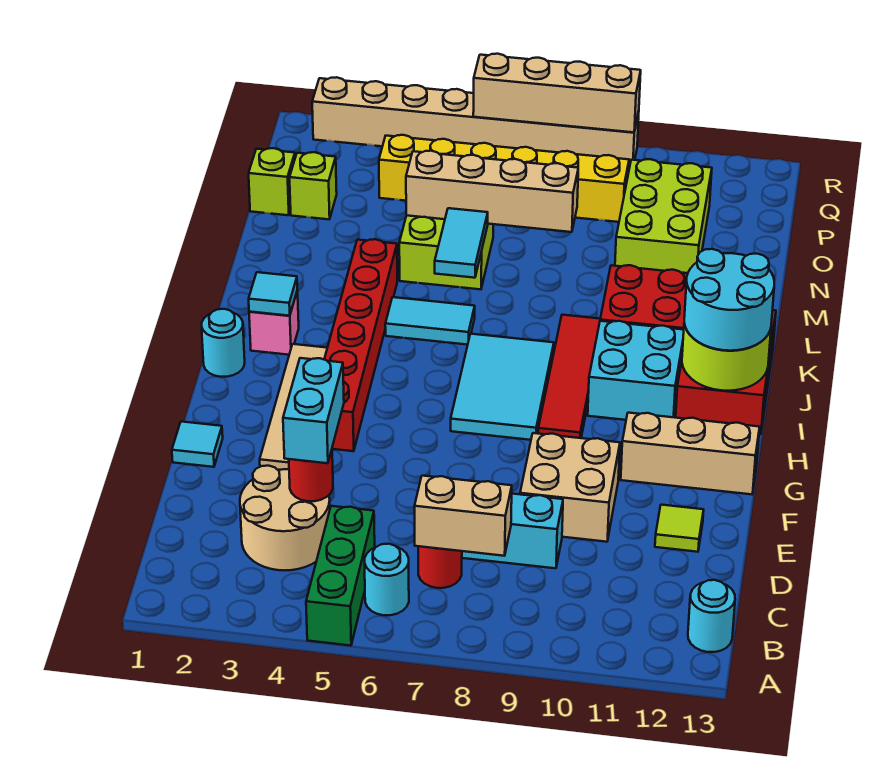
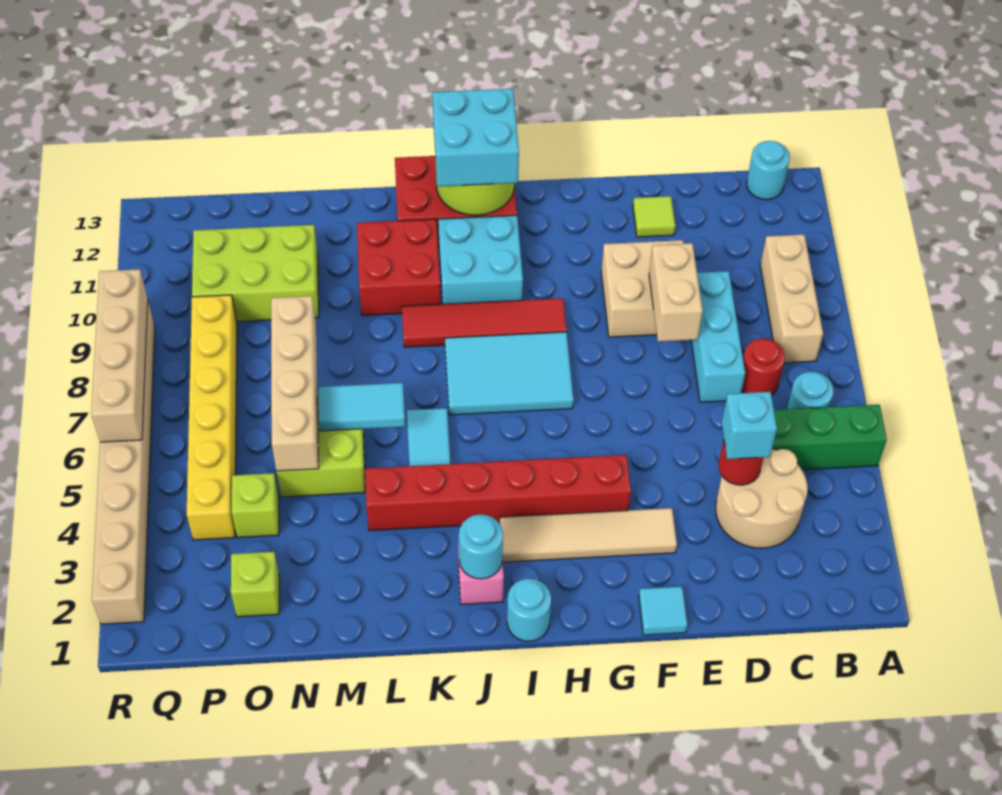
tan 1x2 brick [415,476,512,556] -> tan 1x2 brick moved to [649,243,703,342]
cyan 1x2 brick [283,358,344,463] -> cyan 1x1 brick [722,392,777,459]
tan 1x3 brick [621,413,760,494] -> tan 1x3 brick moved to [760,235,823,363]
cyan 2x2 round brick [684,249,774,351] -> cyan 2x2 brick [433,89,519,186]
cyan 1x1 tile [249,272,297,316] -> cyan 1x1 round brick [459,515,503,579]
lime 1x1 brick [249,148,295,215] -> lime 1x1 brick moved to [232,473,279,538]

